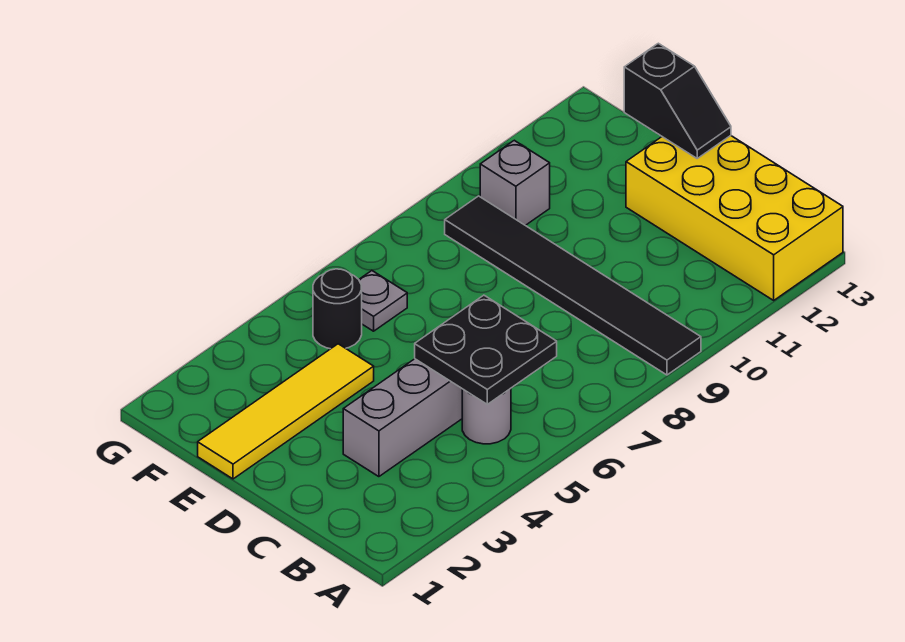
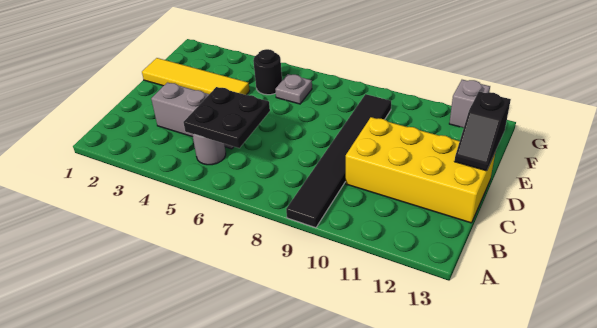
yellow 2x4 brick [626,136,843,300] -> yellow 2x4 brick turned to [346,117,495,223]
grey 1x1 brick [480,140,550,225] -> grey 1x1 brick moved to [449,80,490,128]

